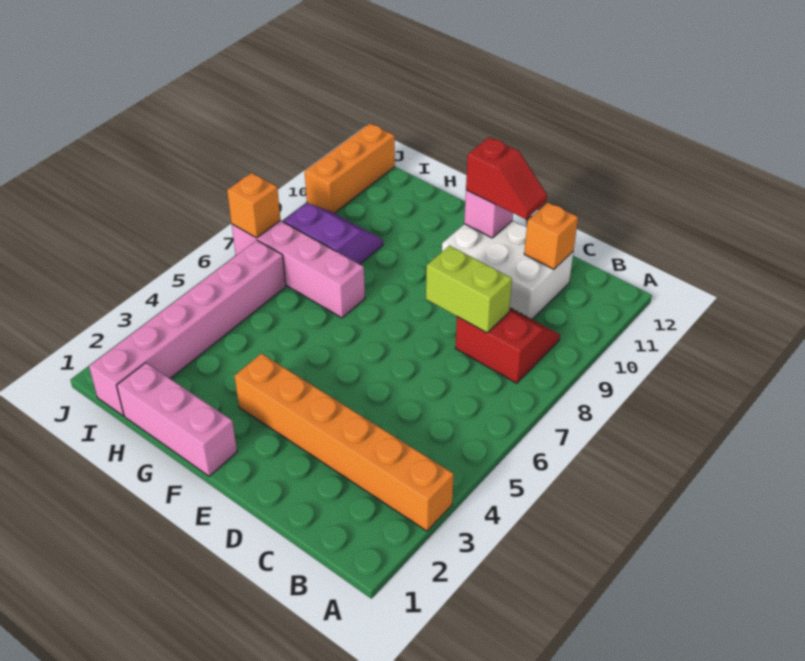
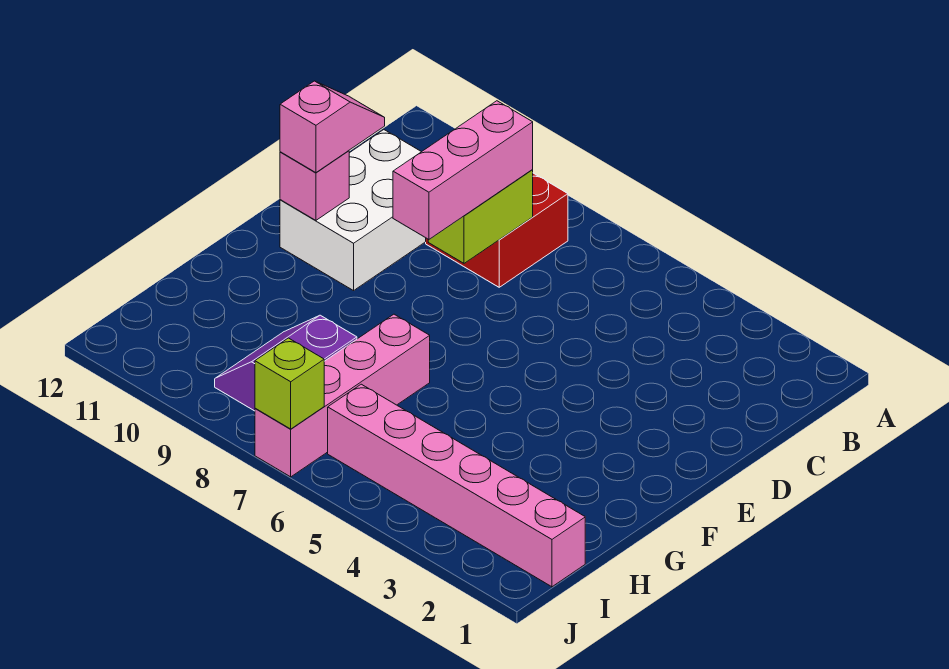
orange 1x6 brick [235,354,454,531] -> none
orange 1x1 brick [524,203,578,269] -> none
red 1x2 slope [466,137,547,219] -> pink 1x2 slope [280,81,385,173]
pink 1x3 brick [117,363,237,476] -> pink 1x3 brick moved to [393,101,533,240]
orange 1x1 brick [227,173,280,238] -> lime 1x1 brick [255,338,324,429]
orange 1x3 brick [305,124,395,213] -> none

